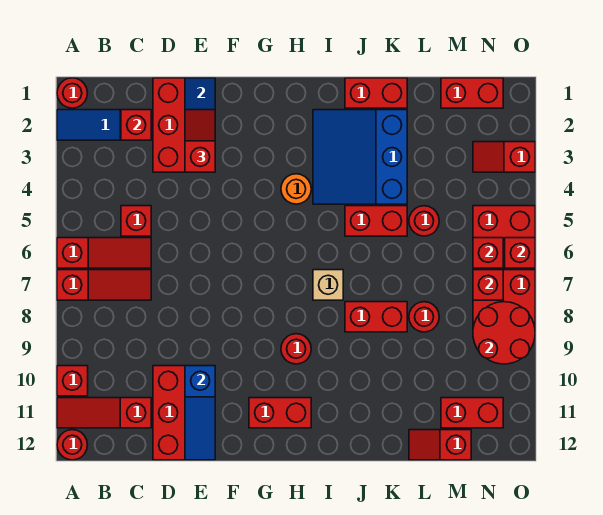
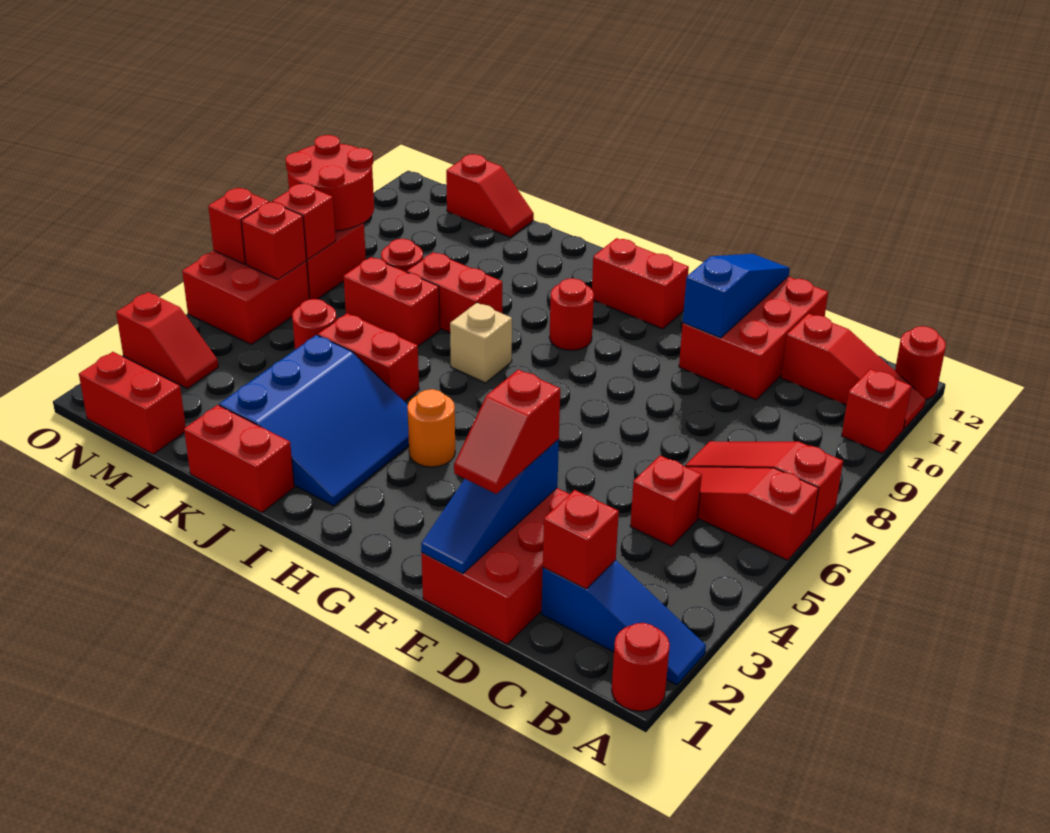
red 1x2 brick [441,398,503,428] -> red 1x2 brick moved to [343,257,440,346]

